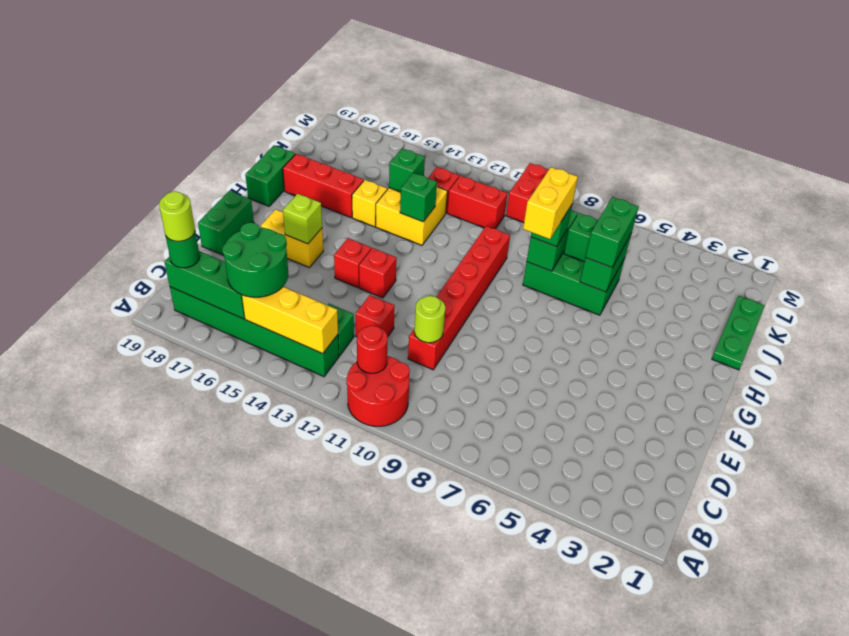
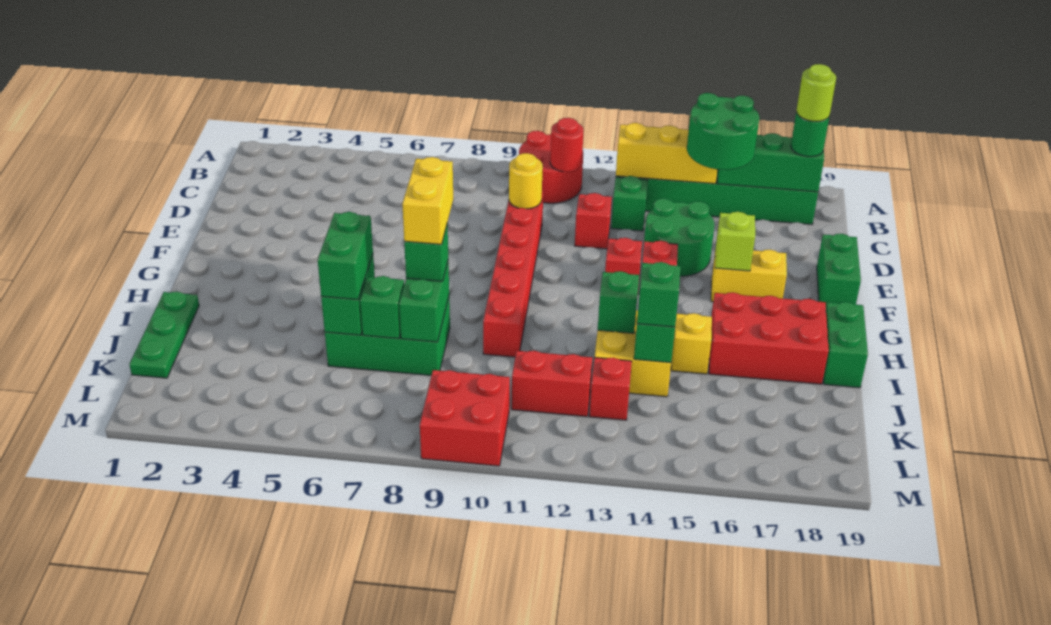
lime 1x1 round brick [414,296,445,343] -> yellow 1x1 round brick [509,153,543,209]
none -> green 2x2 round brick [644,199,715,276]
red 1x3 brick [283,154,364,217] -> red 2x3 brick [709,292,829,384]
none -> green 1x1 brick [637,262,680,327]

